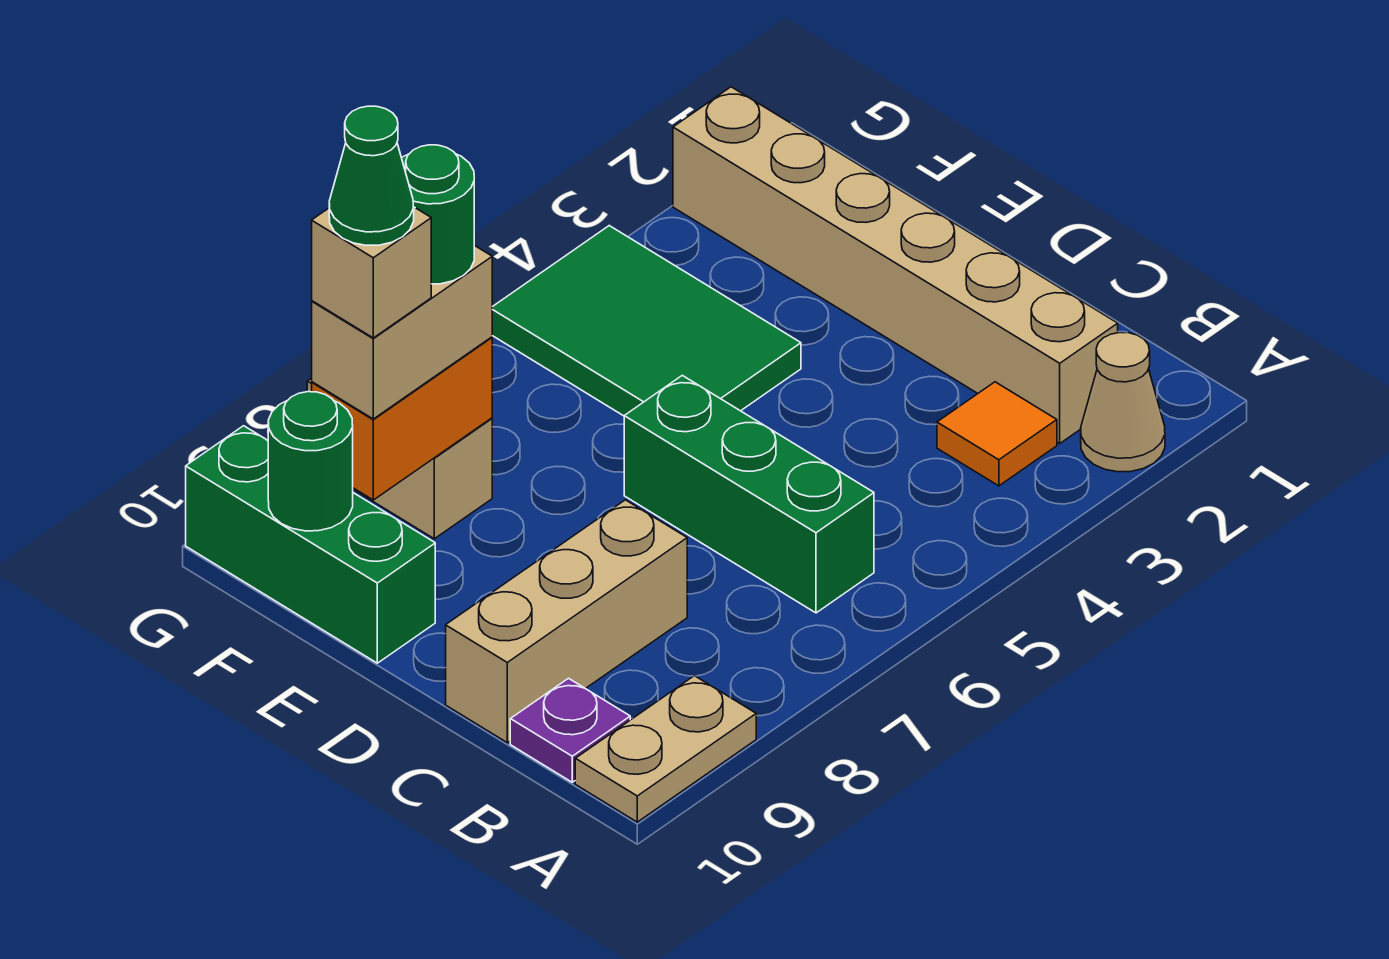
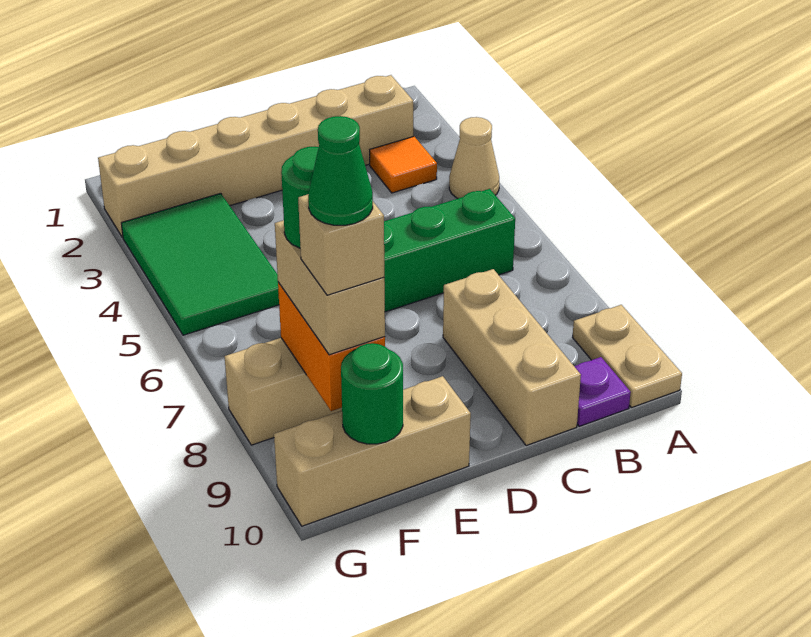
tan 1x1 cone [1081,333,1165,472] -> tan 1x1 cone moved to [449,117,499,199]
green 2x3 tile [492,226,801,416] -> green 2x3 tile turned to [121,193,279,335]
green 1x3 brick [186,426,435,663] -> tan 1x3 brick [274,376,471,526]

